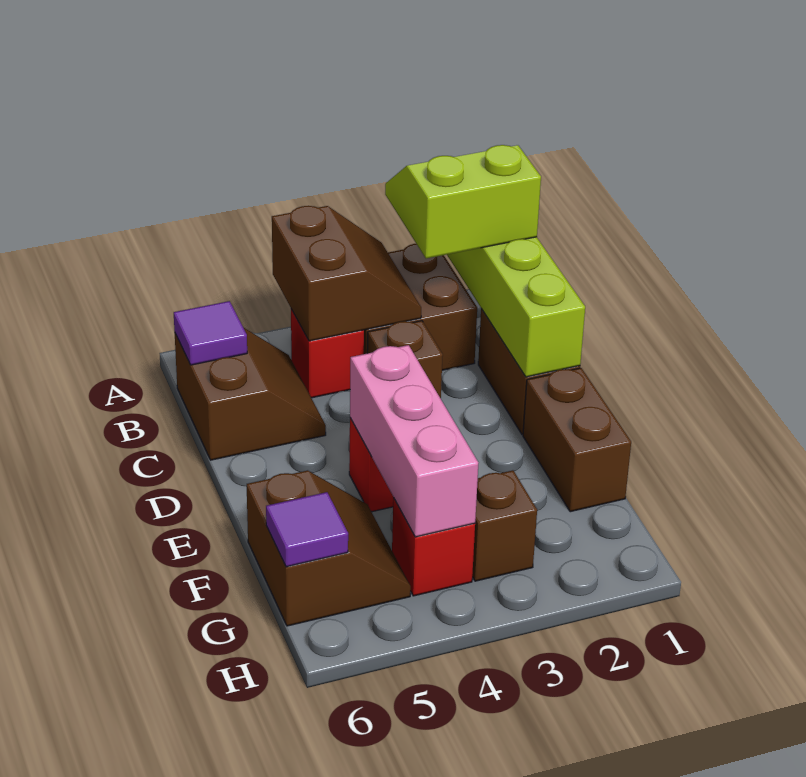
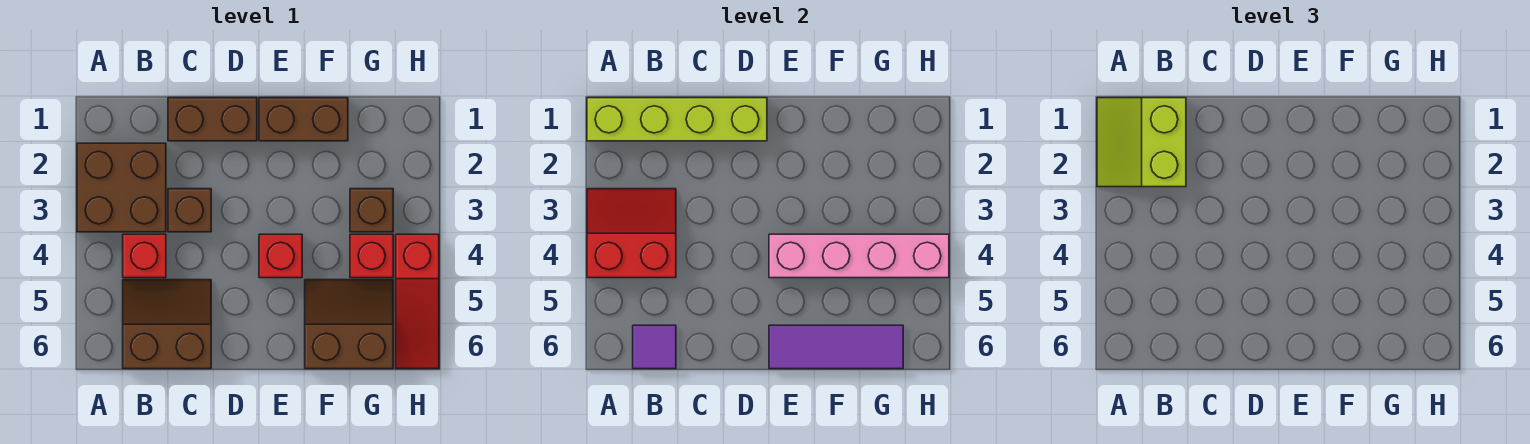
brown 2x2 slope [272,206,421,341] -> red 2x2 slope [587,189,676,278]
pink 1x3 brick [350,345,478,537] -> pink 1x4 brick [769,234,949,278]
purple 1x1 tile [266,492,348,567] -> purple 1x3 tile [769,325,903,369]
none -> red 1x3 slope [396,234,439,369]

